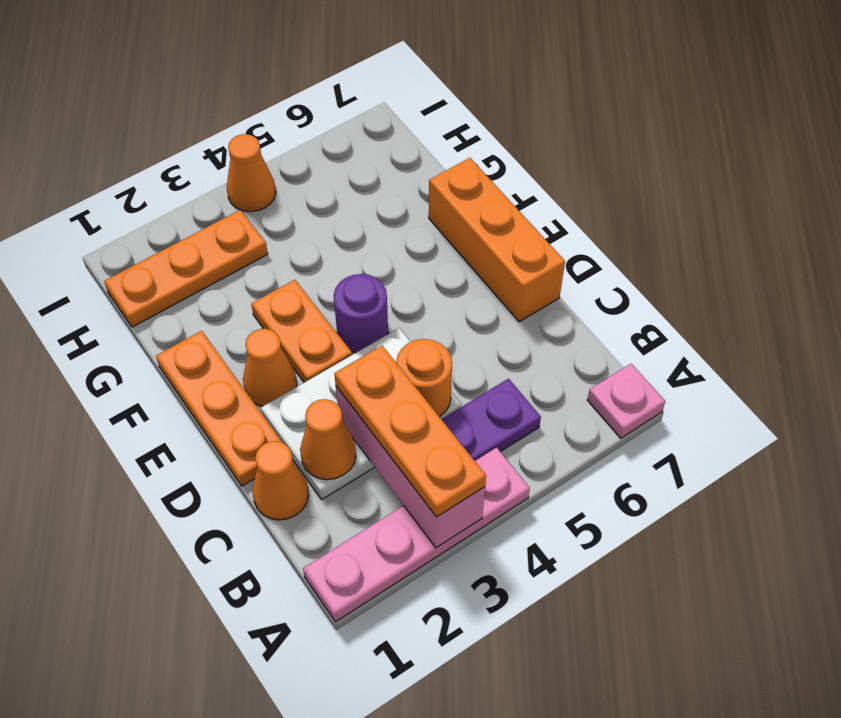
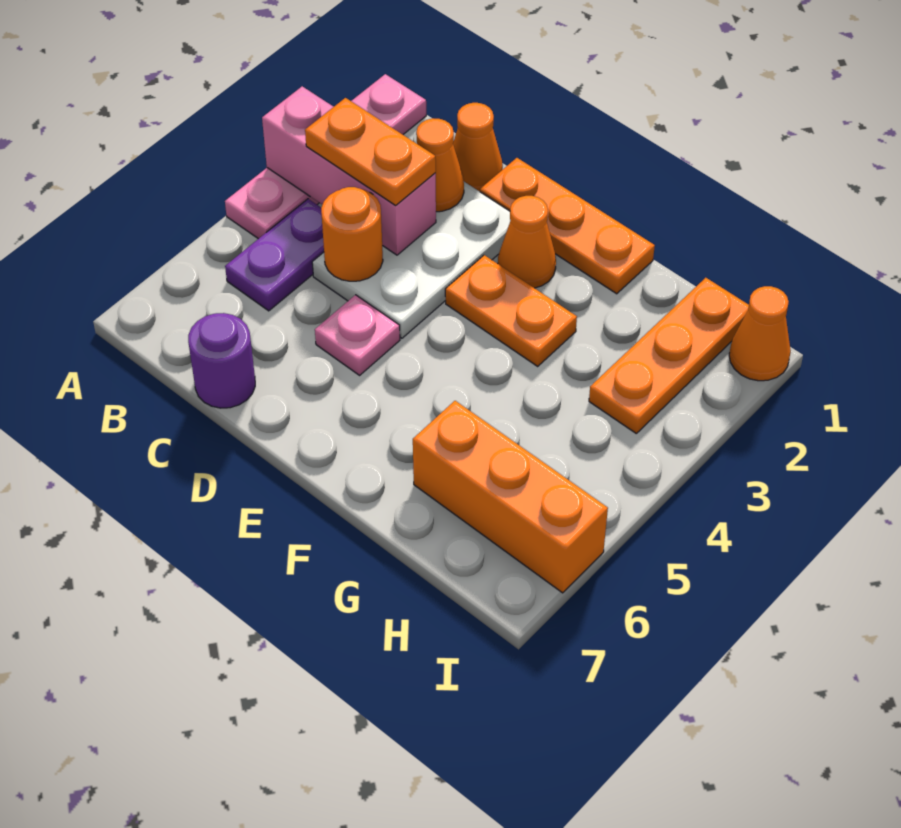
orange 1x3 plate [334,346,486,517] -> orange 1x2 plate [305,98,436,205]
pink 1x1 plate [587,364,665,438] -> pink 1x1 plate moved to [315,295,400,375]
orange 1x3 brick [429,158,565,322] -> orange 1x3 brick moved to [413,401,608,593]
purple 1x1 round brick [334,274,388,353] -> purple 1x1 round brick moved to [188,313,255,408]
orange 1x1 cone [227,134,276,212] -> orange 1x1 cone moved to [729,286,791,381]

